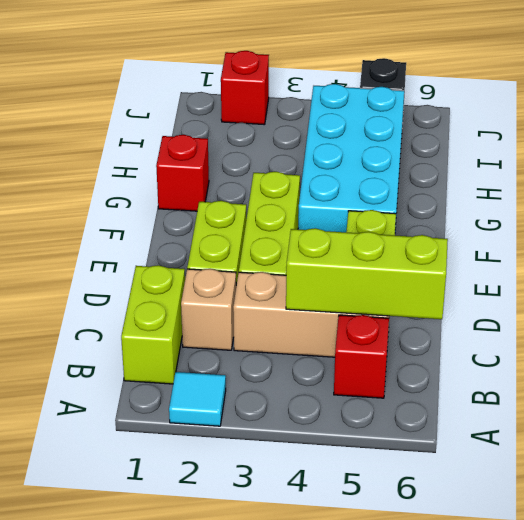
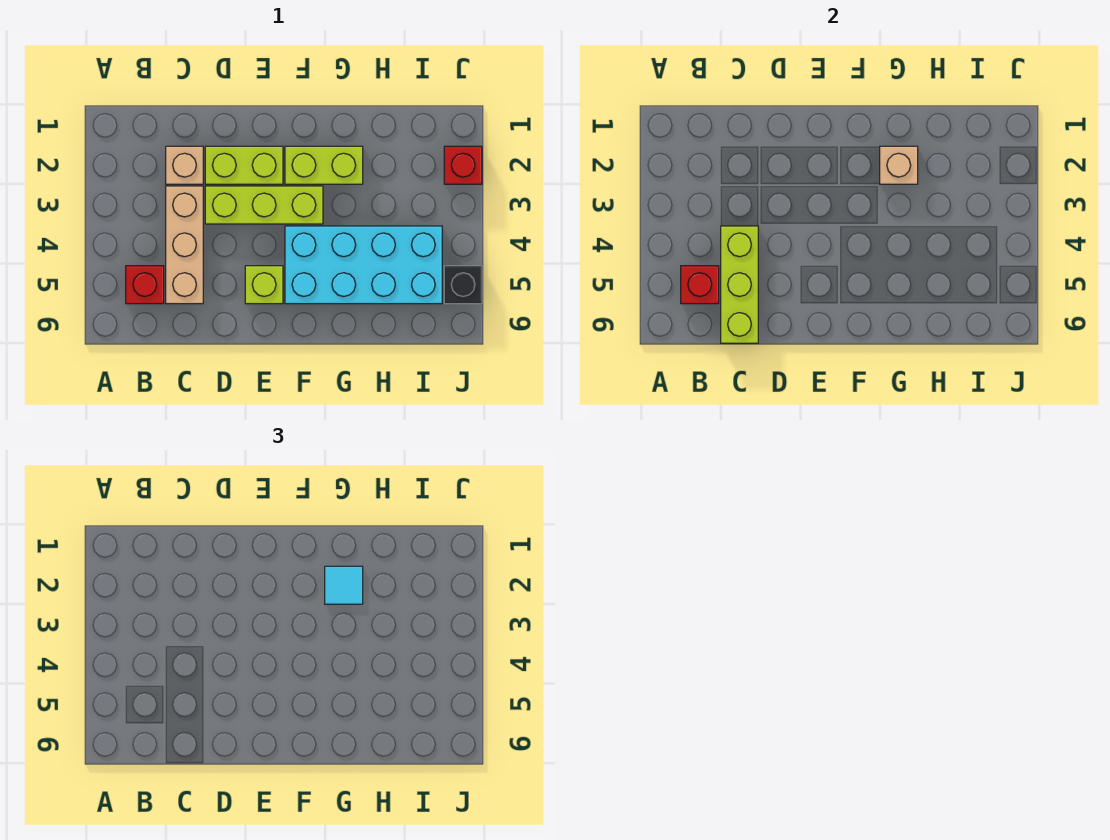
cyan 1x1 tile [169,372,226,426] -> cyan 1x1 tile moved to [325,566,363,604]
lime 1x2 brick [121,265,185,384] -> lime 1x2 brick moved to [285,146,363,184]
red 1x1 brick [156,135,209,211] -> red 1x1 brick moved to [681,266,719,304]
none -> tan 1x1 brick [880,146,918,184]

